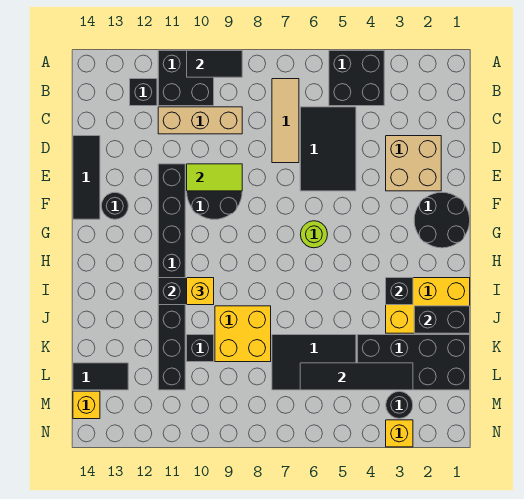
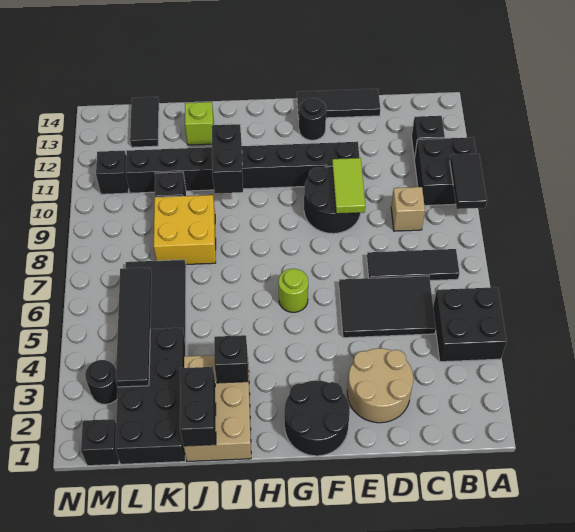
tan 1x3 tile [272,79,299,163] -> black 1x3 tile [367,249,459,281]
tan 1x3 brick [158,107,242,134] -> tan 1x1 brick [391,187,425,231]
tan 2x2 brick [386,136,441,191] -> tan 2x2 round brick [347,348,413,423]
yellow 2x3 brick [386,278,470,333] -> tan 2x3 brick [184,355,251,462]
yellow 1x1 brick [187,278,214,305] -> none
none -> lime 1x1 brick [185,102,214,145]
none -> black 1x1 brick [81,419,119,466]
none -> black 1x1 brick [96,151,129,194]
yellow 1x1 brick [73,391,100,419] -> none
yellow 1x1 brick [386,420,413,447] -> none

